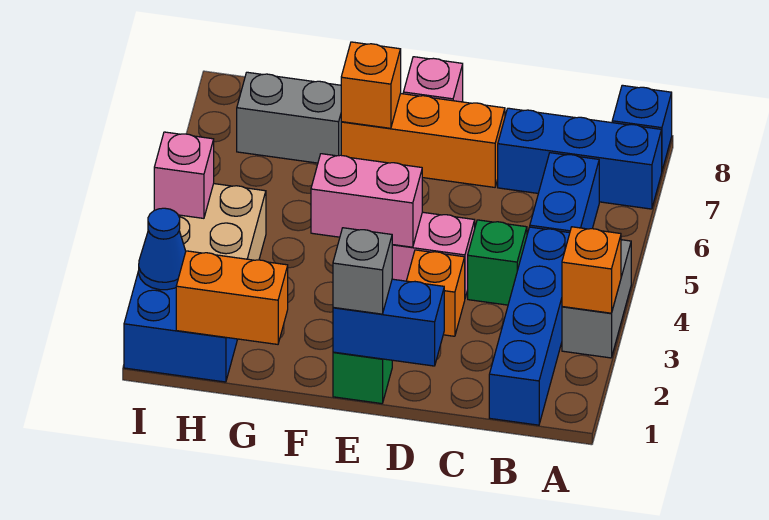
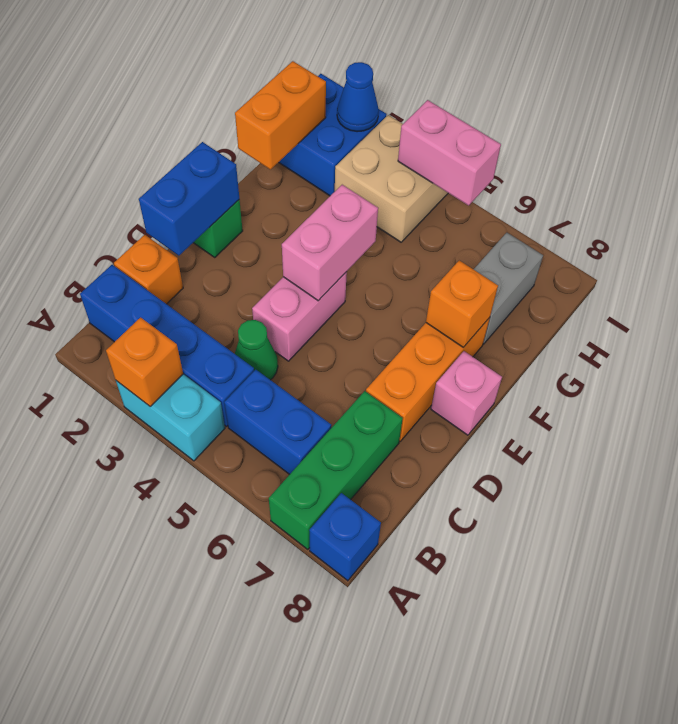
grey 1x2 brick [562,240,631,358] -> cyan 1x2 brick [116,374,225,461]
blue 1x3 brick [498,108,662,209] -> green 1x3 brick [269,391,403,549]
green 1x1 brick [468,220,527,305] -> green 1x1 cone [235,320,278,380]
orange 1x1 brick [407,250,465,336] -> orange 1x1 brick moved to [114,235,183,304]
grey 1x1 brick [333,228,392,314] -> none
pink 1x1 brick [154,132,214,218] -> pink 1x2 brick [398,100,501,205]

